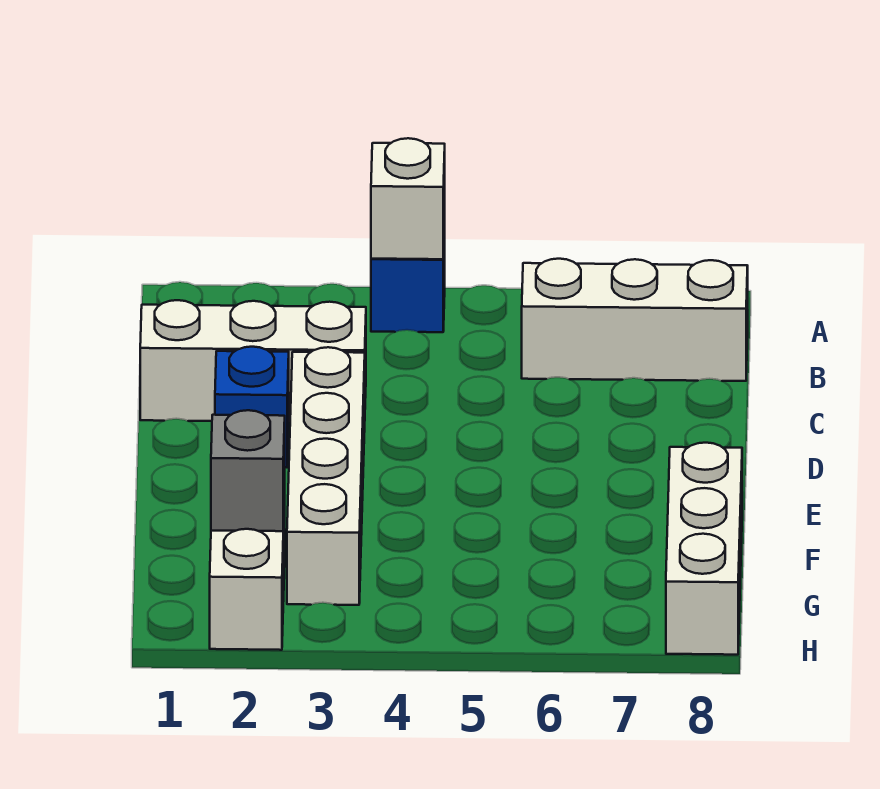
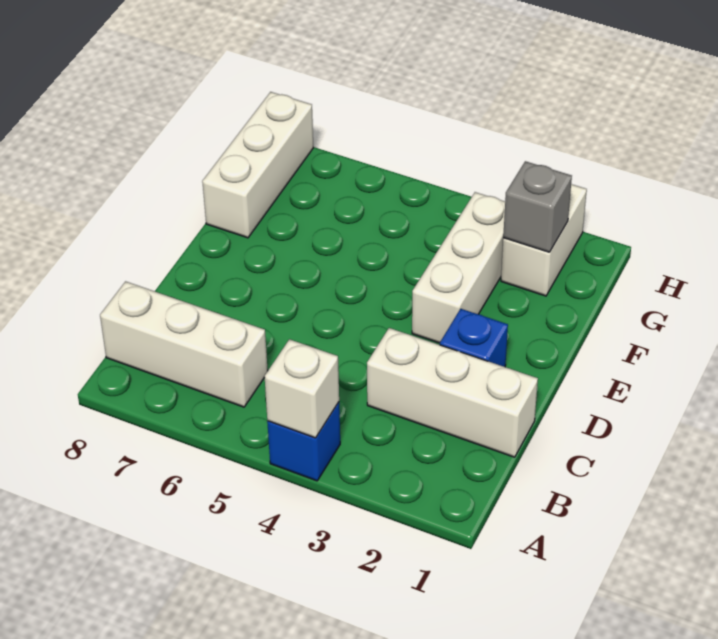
white 1x4 brick [287,347,365,605] -> white 1x3 brick [412,192,505,343]

